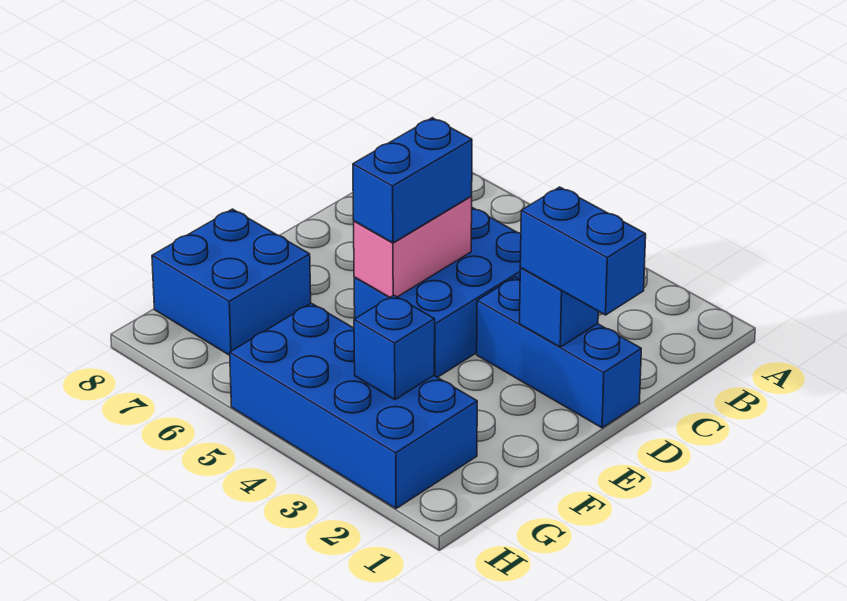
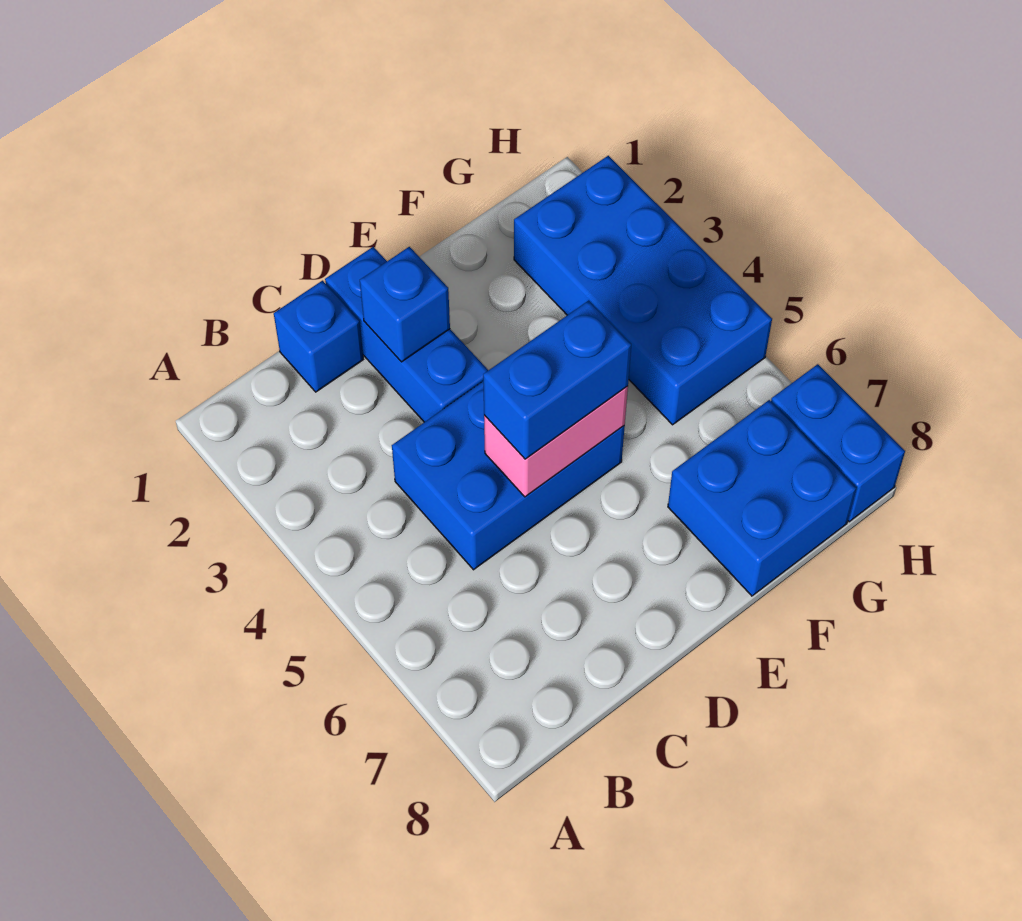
blue 1x2 brick [520,187,646,315] -> blue 1x2 brick moved to [771,364,905,522]
blue 1x1 brick [354,295,435,400] -> blue 1x1 brick moved to [274,281,363,392]

